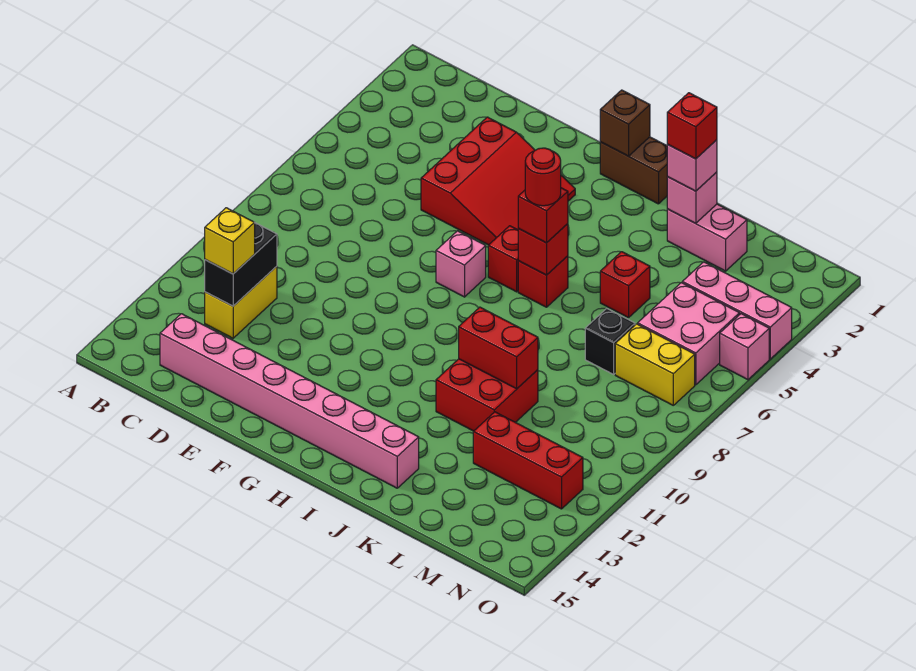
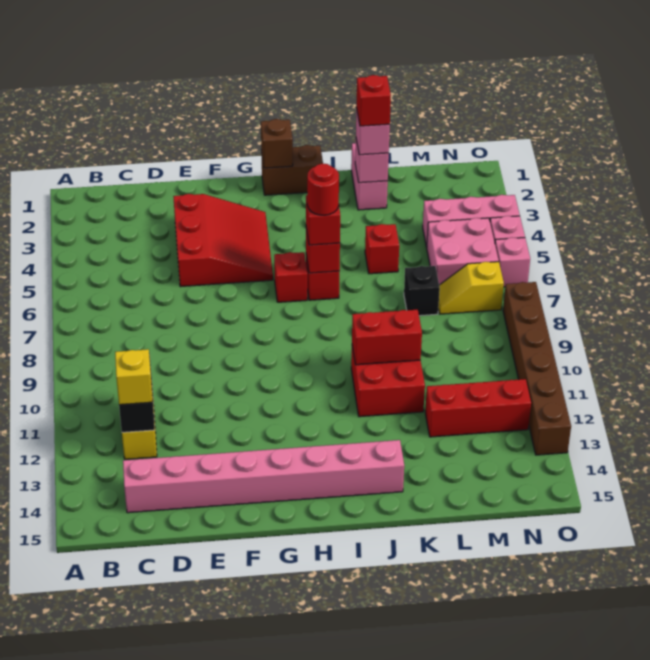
pink 1x1 brick [436,231,486,297] -> pink 1x1 brick moved to [495,237,530,287]
pink 1x2 brick [667,204,747,271] -> pink 1x2 brick turned to [351,143,388,210]
yellow 1x2 brick [615,324,695,405] -> yellow 1x2 slope [438,262,504,314]
none -> brown 1x6 brick [503,282,571,455]

